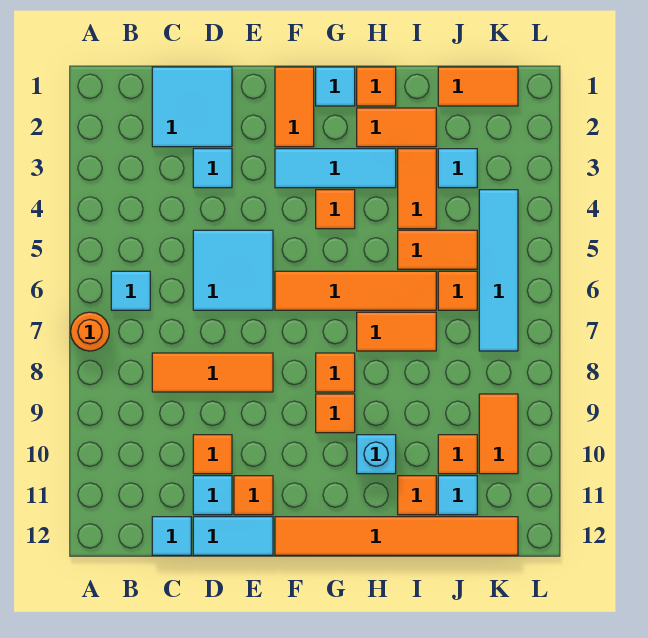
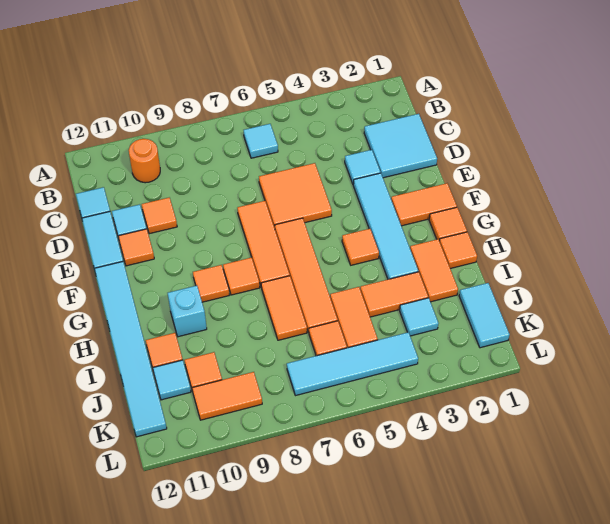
orange 1x1 round brick [71,312,109,351] -> orange 1x1 round brick moved to [129,139,160,183]
orange 1x3 tile [152,353,273,392] -> orange 1x3 tile moved to [237,201,290,286]
cyan 2x2 tile [193,230,273,310] -> orange 2x2 tile [259,163,332,228]
cyan 1x3 tile [275,149,396,188] -> cyan 1x4 tile [353,173,418,279]
orange 1x6 tile [275,517,518,555] -> cyan 1x6 tile [94,262,167,437]
cyan 1x1 tile [316,67,355,106] -> orange 1x1 tile [429,207,467,241]
orange 1x2 tile [438,67,518,106] -> cyan 1x2 tile [459,283,510,348]

